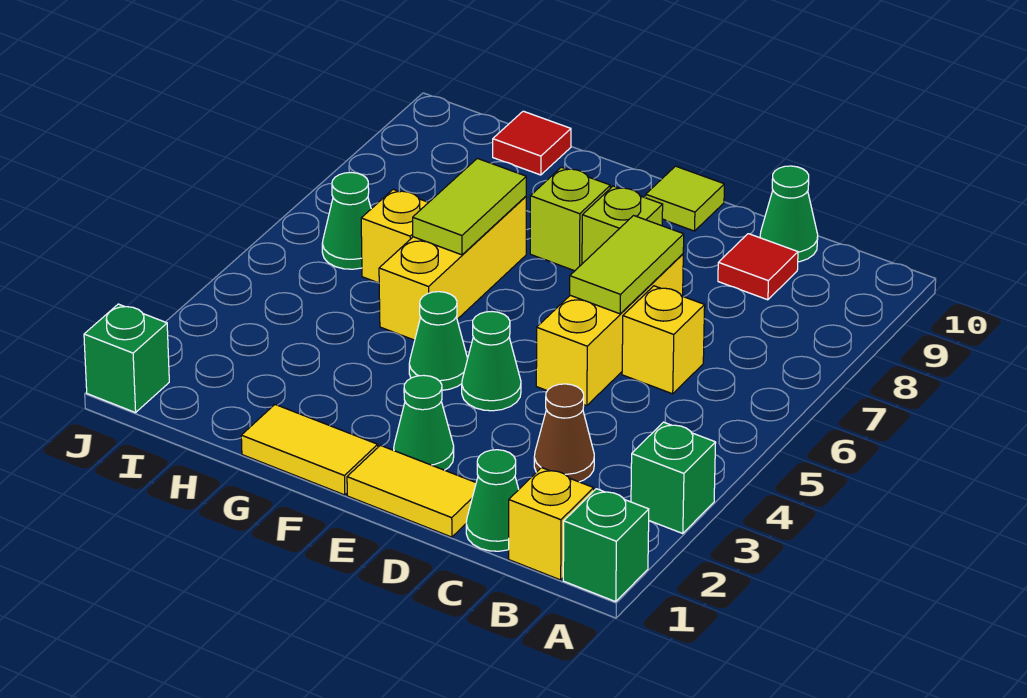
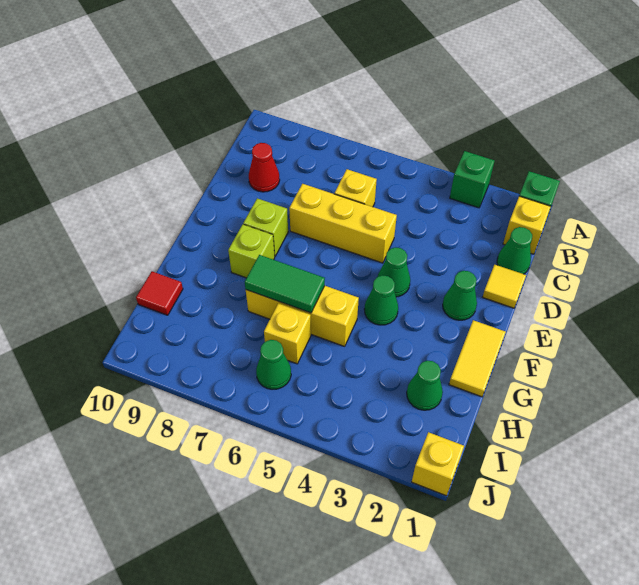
brown 1x1 cone [534,384,594,482] -> none
red 1x1 tile [718,234,798,300] -> red 1x1 cone [249,143,280,192]
green 1x1 cone [760,166,818,262] -> green 1x1 cone moved to [407,361,443,410]
yellow 1x2 tile [347,445,476,537] -> yellow 1x1 tile [483,265,526,308]
lime 1x2 tile [570,216,684,314] -> none
lime 1x1 tile [646,166,724,231] -> none
lime 1x2 tile [413,158,526,255] -> green 1x2 tile [245,255,325,313]
green 1x1 brick [84,304,169,413] -> yellow 1x1 brick [412,432,464,496]

